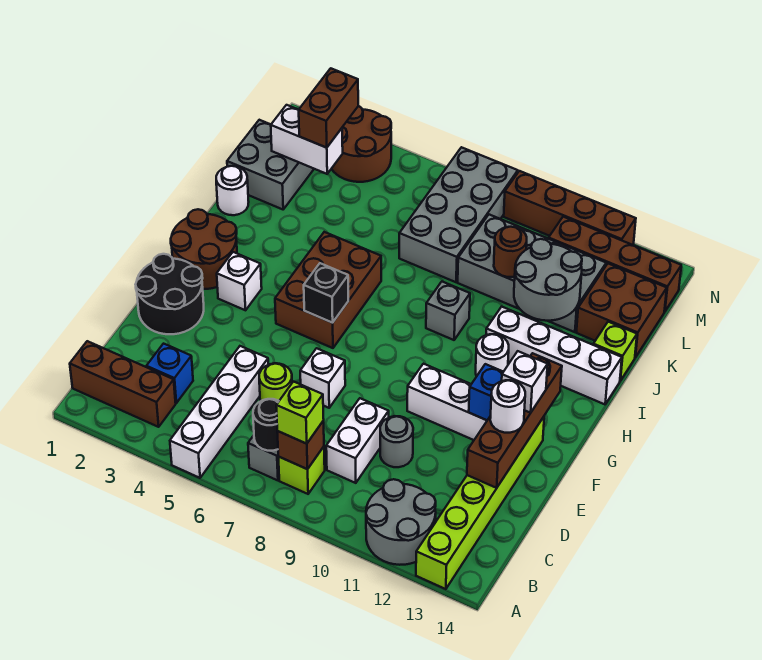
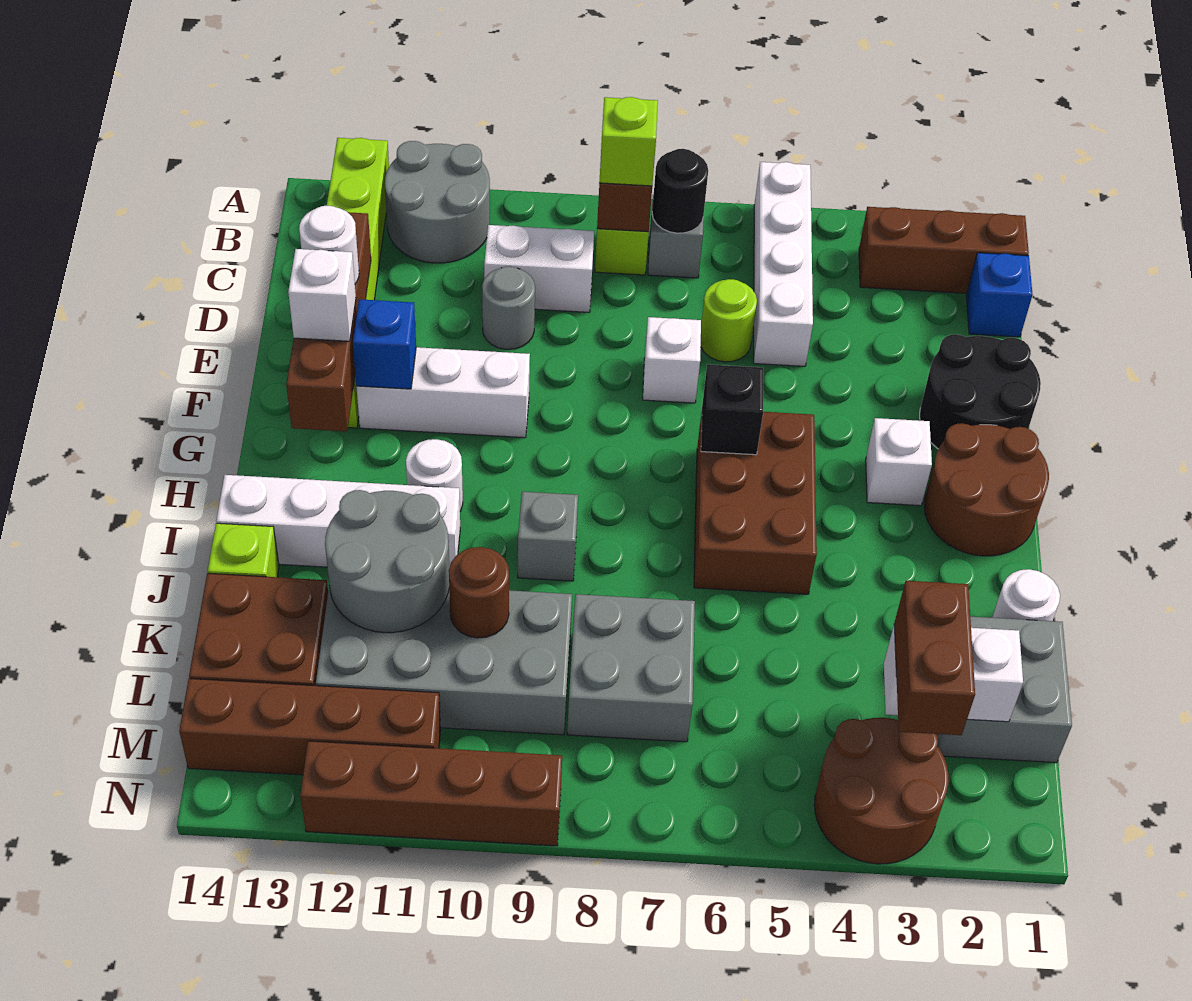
blue 1x1 brick [146,344,193,403] -> blue 1x1 brick moved to [966,253,1032,337]
white 1x2 brick [326,398,389,483] -> white 1x2 brick turned to [484,225,594,312]
grey 2x4 brick [399,147,518,282] -> grey 2x2 brick [567,594,695,742]

